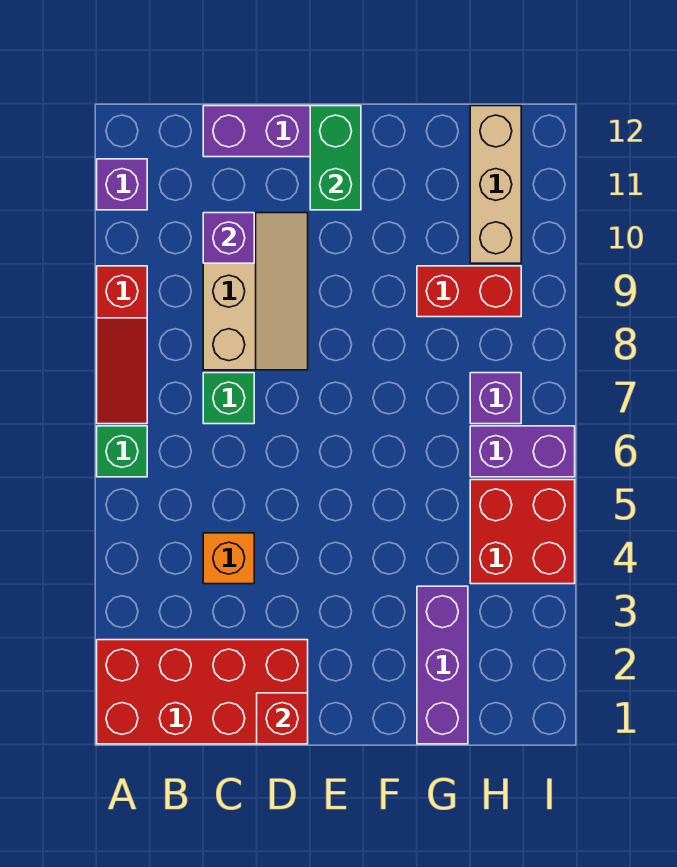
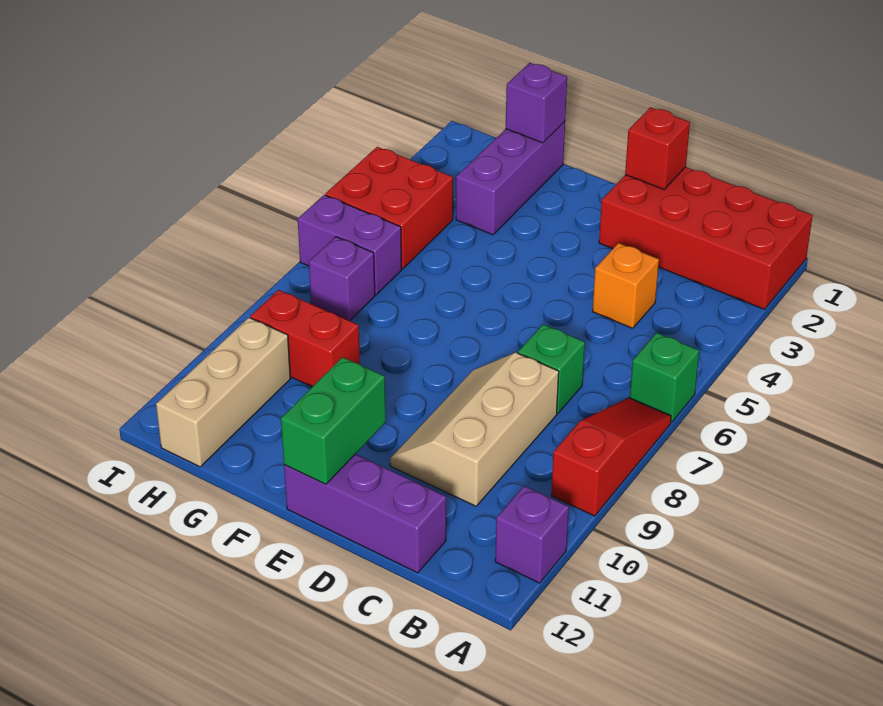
purple 1x1 brick [203,213,254,263] -> purple 1x1 brick moved to [506,63,567,143]

